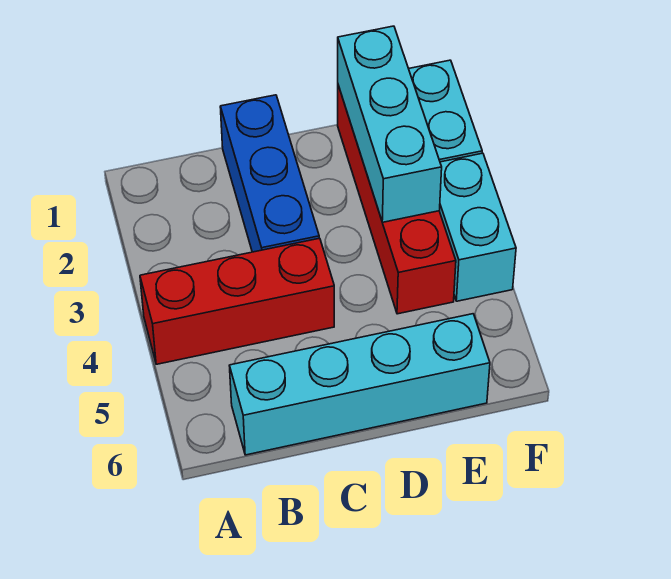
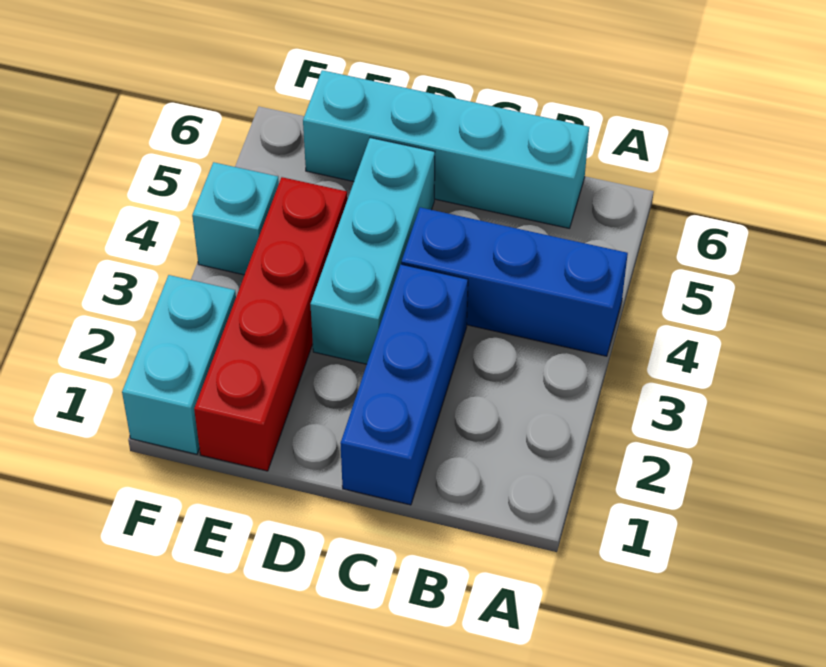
red 1x3 brick [140,238,334,364] -> blue 1x3 brick [401,207,628,356]
cyan 1x3 brick [338,26,442,222] -> cyan 1x3 brick moved to [310,138,435,364]
cyan 1x2 brick [440,153,516,301] -> cyan 1x1 brick [192,162,279,275]

